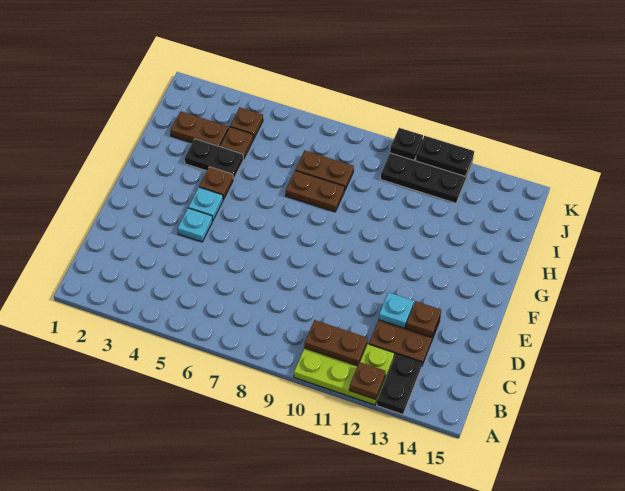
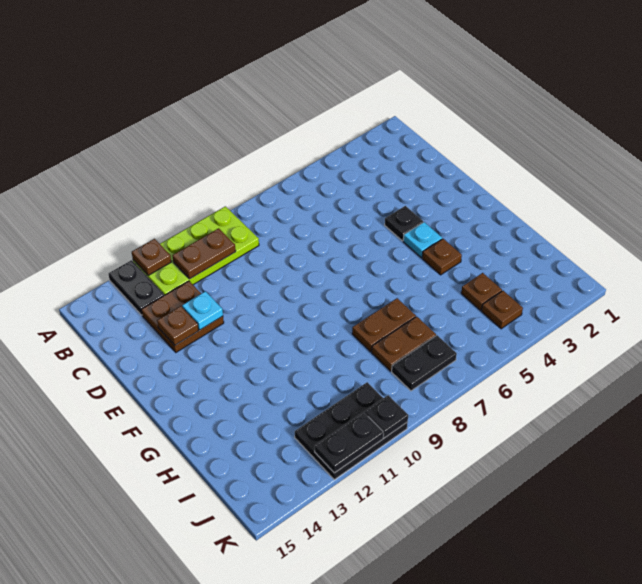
lime 2x3 plate [294,344,395,405] -> lime 2x4 plate [133,206,259,295]
cyan 1x1 plate [178,208,213,242] -> black 1x1 plate [385,206,423,241]
black 1x2 plate [185,139,243,179] -> black 1x2 plate moved to [392,335,457,391]
brown 1x2 plate [170,111,228,146] -> none

